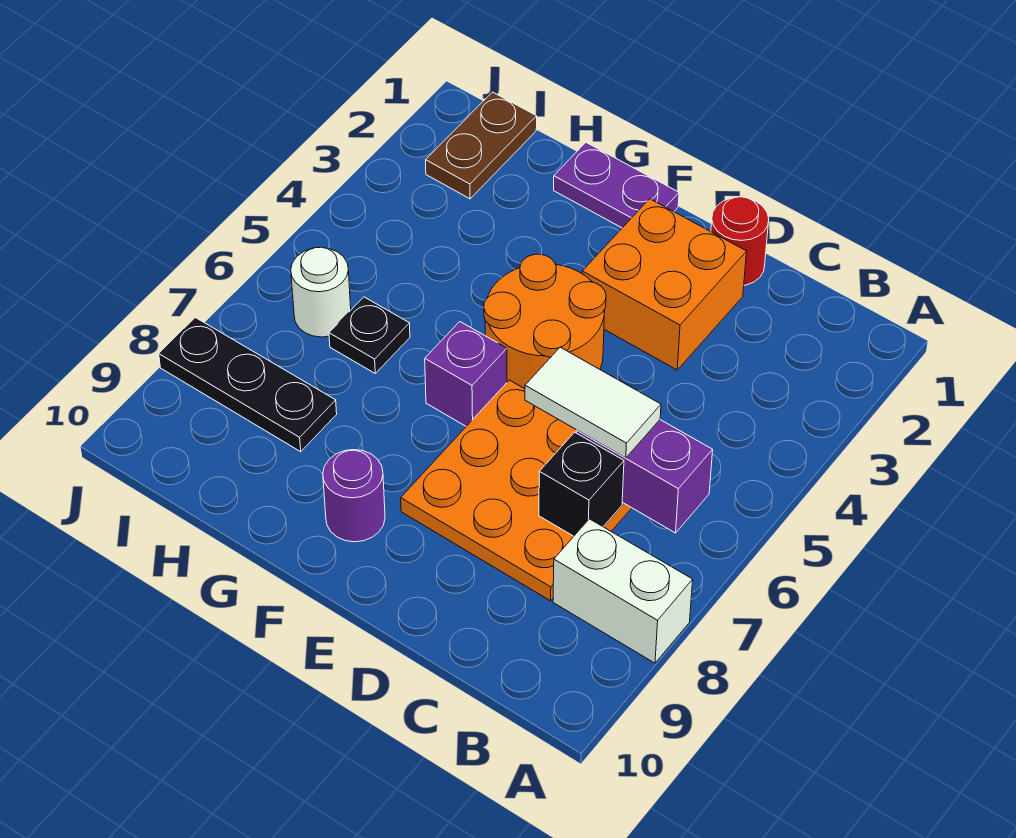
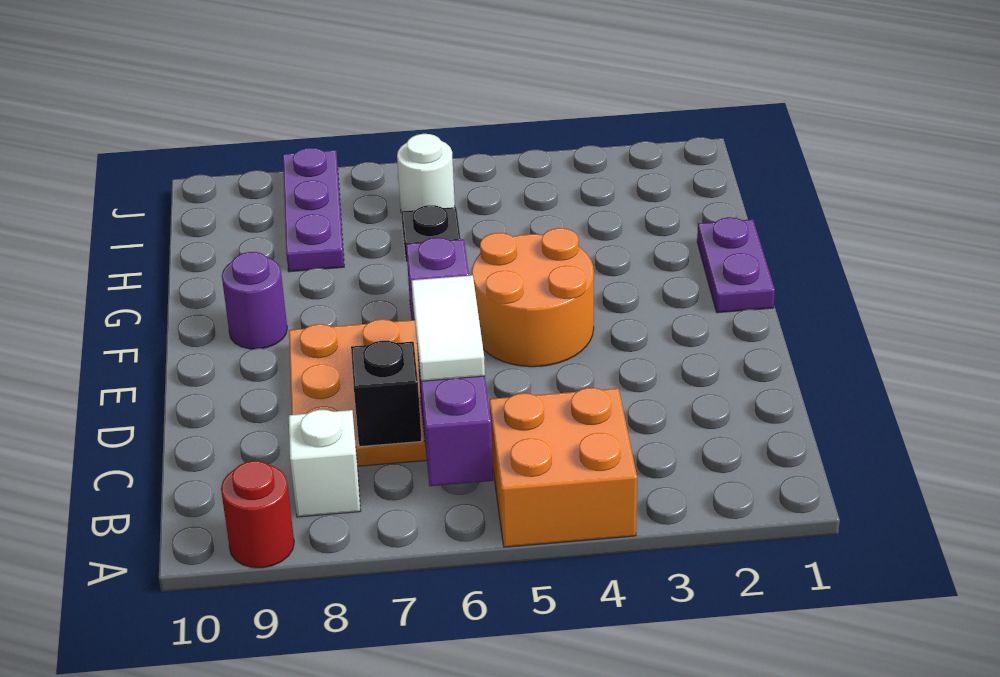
white 1x2 brick [553,519,693,663] -> white 1x1 brick [289,410,360,517]
red 1x1 round brick [711,197,769,285] -> red 1x1 round brick moved to [221,461,294,568]
orange 2x2 brick [582,199,747,370] -> orange 2x2 brick moved to [489,388,637,547]
black 1x3 plate [159,317,337,452] -> purple 1x3 plate [283,148,344,272]
brown 1x2 plate [426,92,537,199] -> none

